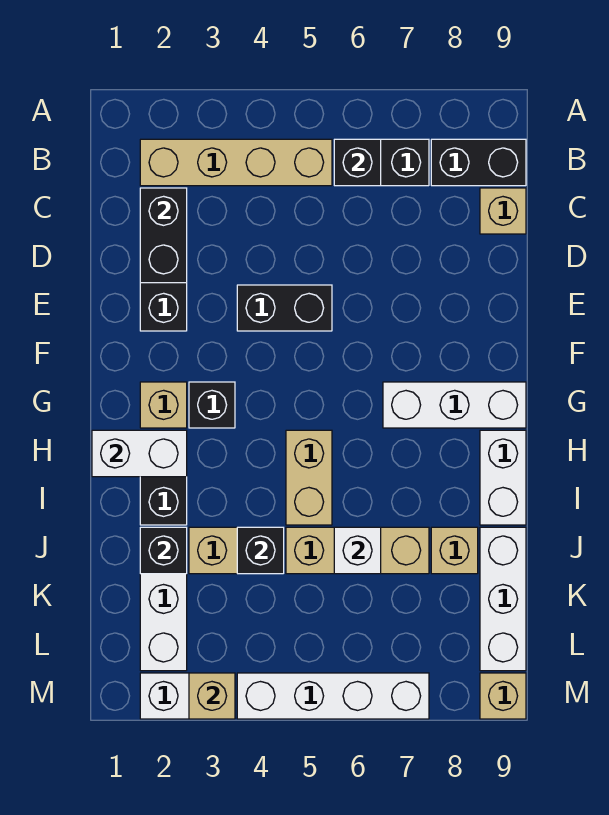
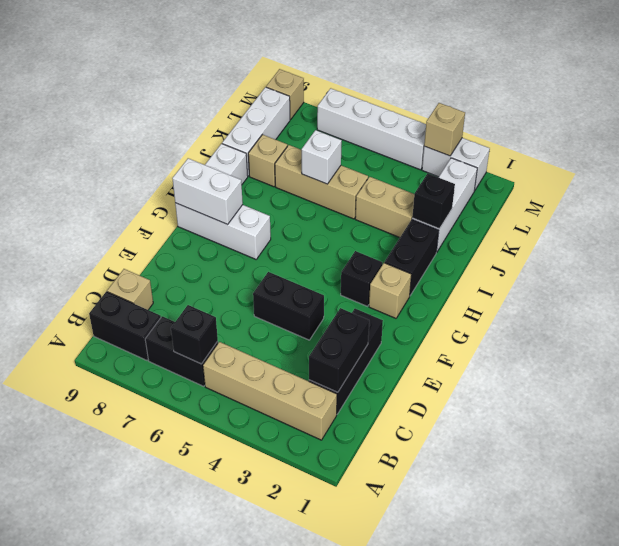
white 1x2 brick [92,430,187,477] -> white 1x2 brick moved to [172,158,243,224]
tan 1x2 brick [286,430,332,525] -> none
black 1x1 brick [237,527,284,574] -> none

